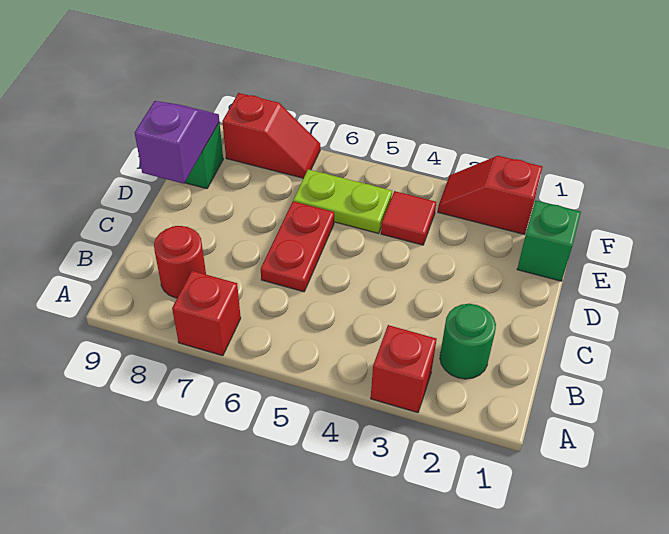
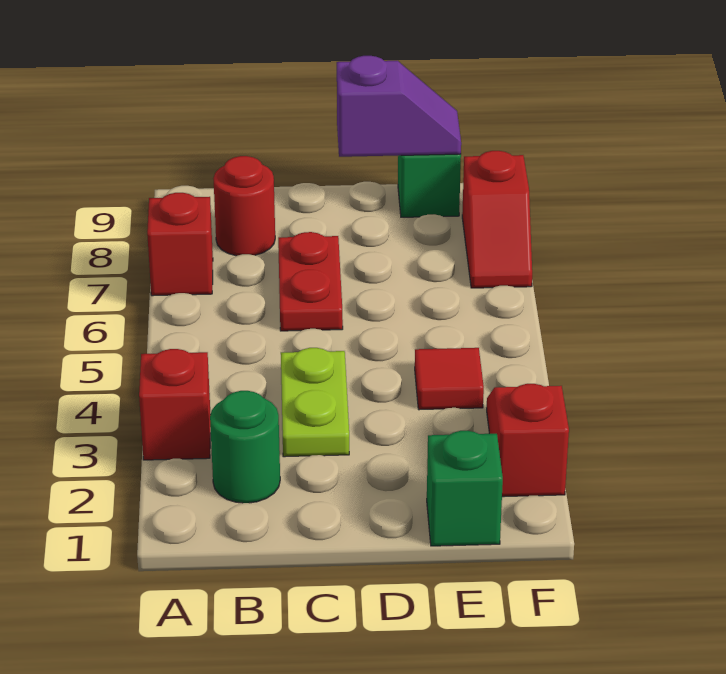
red 1x2 plate [261,201,334,292] -> red 1x2 plate turned to [278,232,343,331]
lime 1x2 plate [293,169,392,233] -> lime 1x2 plate moved to [281,348,349,457]

